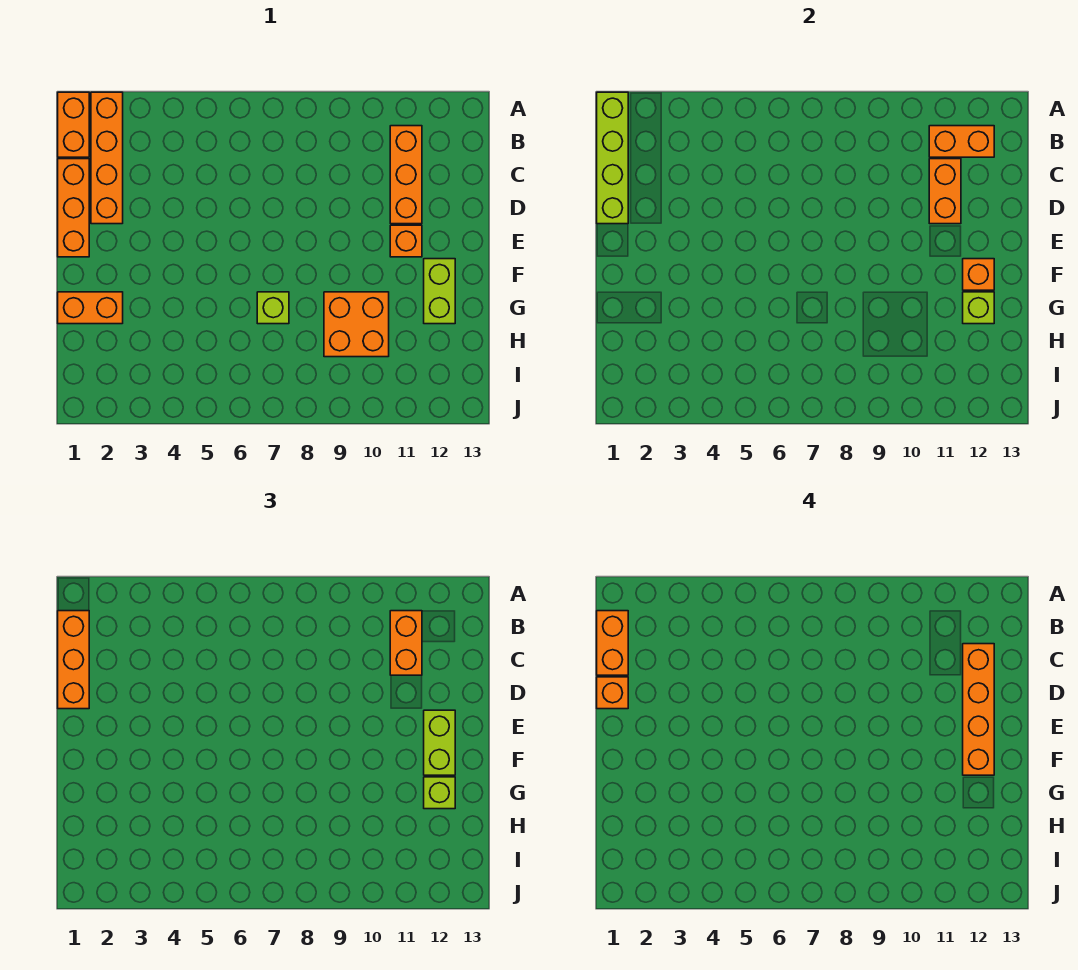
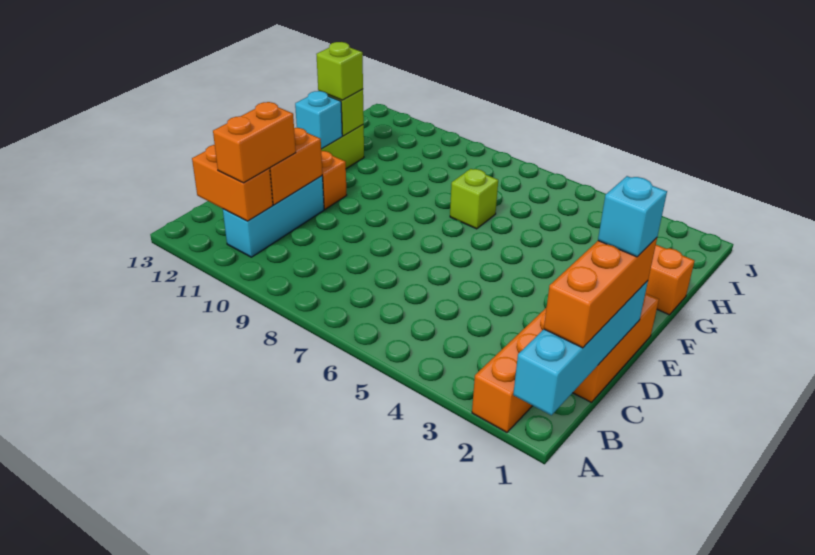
orange 1x2 brick [58,92,89,157] -> none
lime 1x4 brick [597,92,628,224] -> cyan 1x4 brick [513,281,648,415]
orange 1x2 brick [597,611,628,675] -> none
orange 1x3 brick [390,126,422,224] -> cyan 1x3 brick [223,176,324,257]
orange 1x4 brick [963,644,994,775] -> none
orange 1x1 brick [597,677,628,709] -> cyan 1x1 brick [598,176,667,257]
lime 1x2 brick [424,710,455,775] -> none
orange 1x1 brick [963,259,994,290] -> cyan 1x1 brick [295,91,342,149]
orange 2x2 brick [324,292,389,357] -> none

